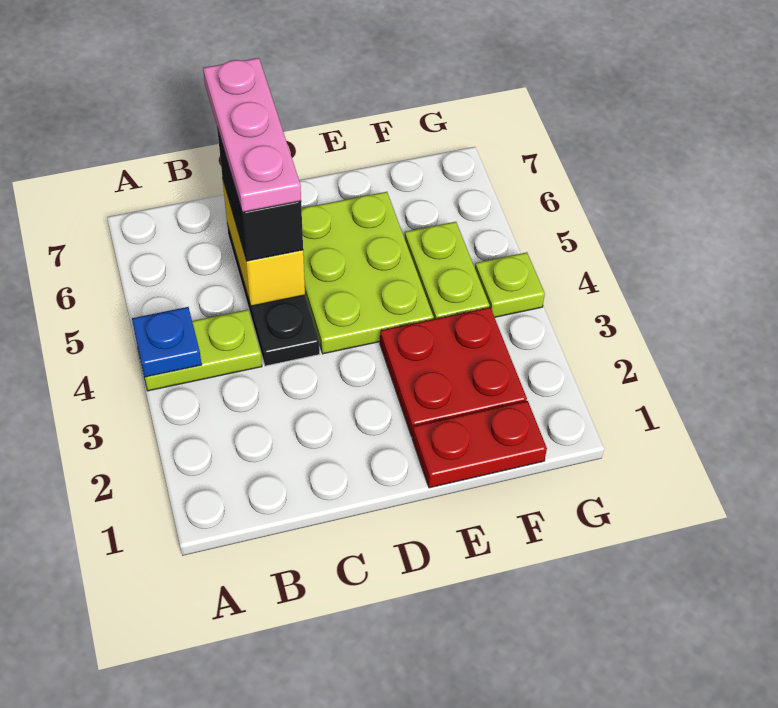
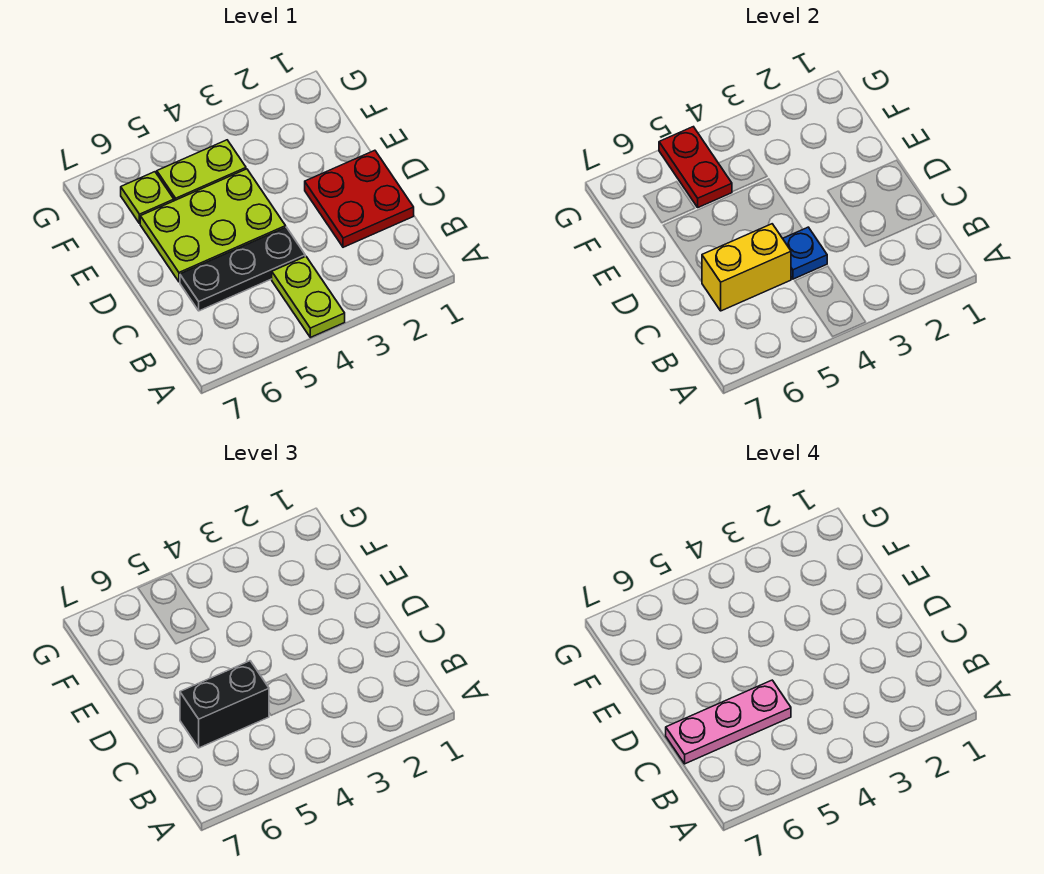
blue 1x1 plate [132,307,202,377] -> blue 1x1 plate moved to [783,227,827,279]
red 1x2 plate [412,401,547,488] -> red 1x2 plate moved to [659,127,732,207]
red 2x2 plate [380,307,527,437] -> red 2x2 plate moved to [305,150,414,247]
lime 1x1 plate [475,252,545,317] -> lime 1x1 plate moved to [121,172,174,224]

